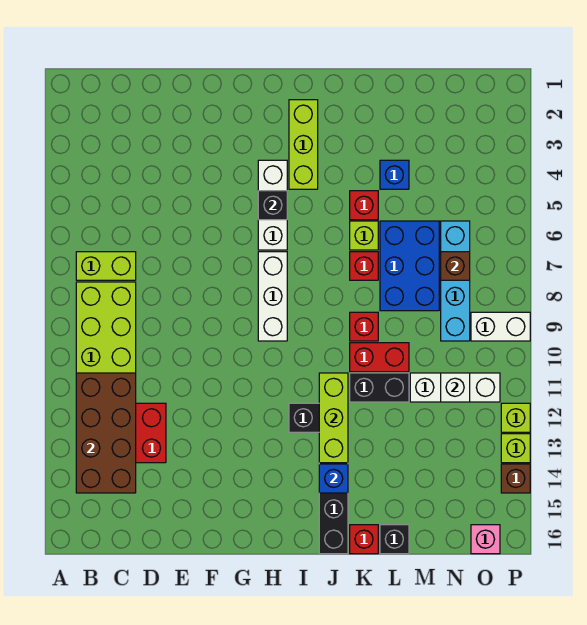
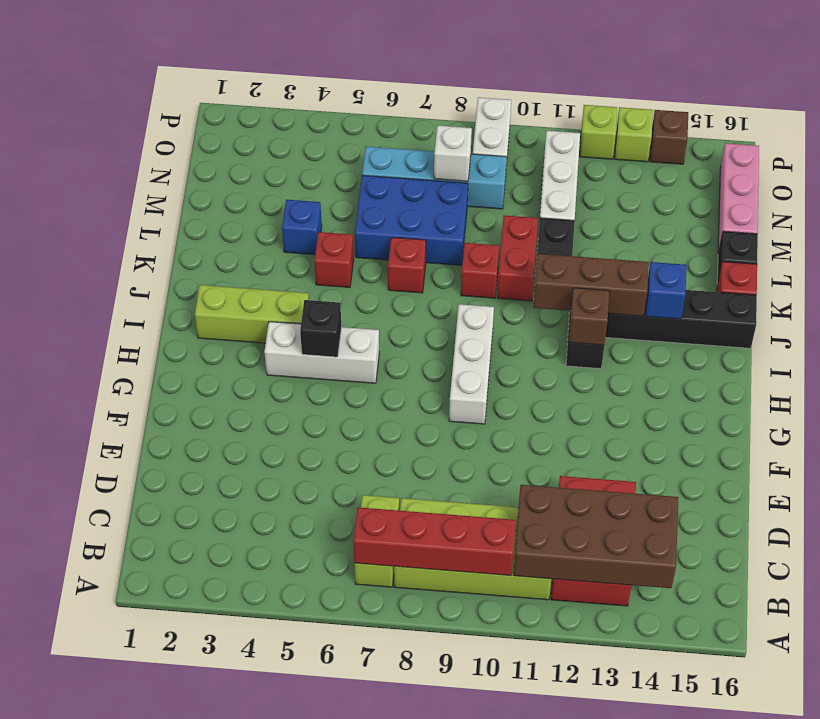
none -> red 1x4 brick [353,507,516,576]
white 1x3 brick [258,252,287,341] -> white 1x3 brick turned to [449,304,494,424]
lime 1x3 brick [319,373,348,463] -> brown 1x3 brick [533,254,649,316]
lime 1x1 brick [350,221,378,250] -> none
brown 1x1 brick [441,252,470,280] -> brown 1x1 brick moved to [569,288,609,345]
white 1x1 brick [441,373,470,402] -> white 1x1 brick moved to [434,126,472,181]
pink 1x1 brick [471,525,500,554] -> pink 1x3 brick [718,143,759,253]

